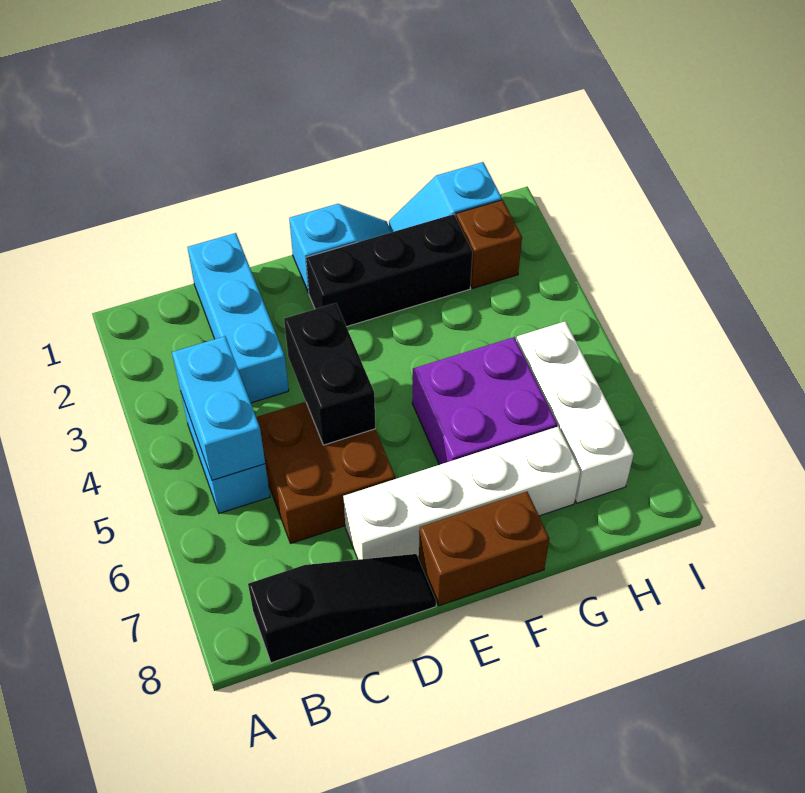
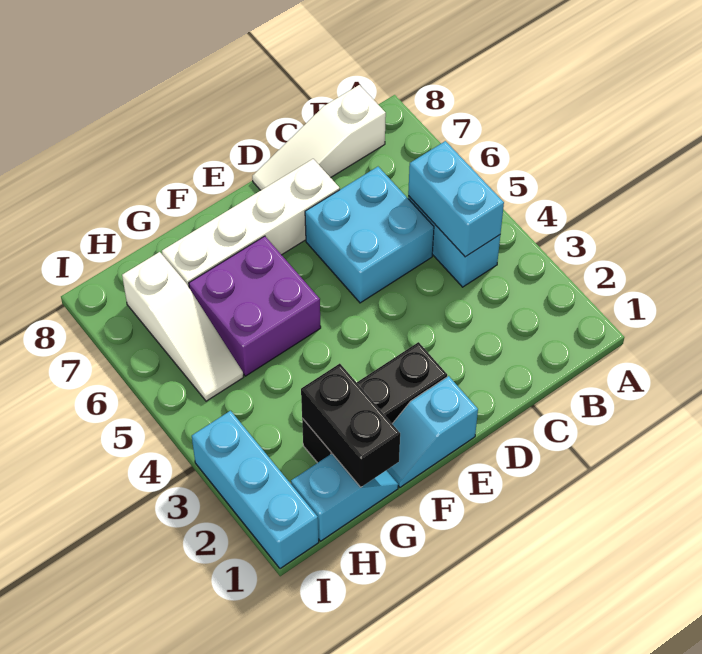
black 1x3 slope [248,554,436,663] -> white 1x3 slope [252,85,386,190]
cyan 1x3 brick [187,233,289,403] -> cyan 1x3 brick moved to [192,411,319,569]
brown 2x2 brick [256,402,395,543] -> cyan 2x2 brick [305,167,434,303]
black 1x2 brick [284,303,375,445] -> black 1x2 brick moved to [301,364,400,487]
brown 1x2 brick [419,492,549,606] -> none
brown 1x1 brick [456,200,522,288] -> none
white 1x3 brick [516,321,634,503] -> white 1x3 slope [122,252,243,401]

